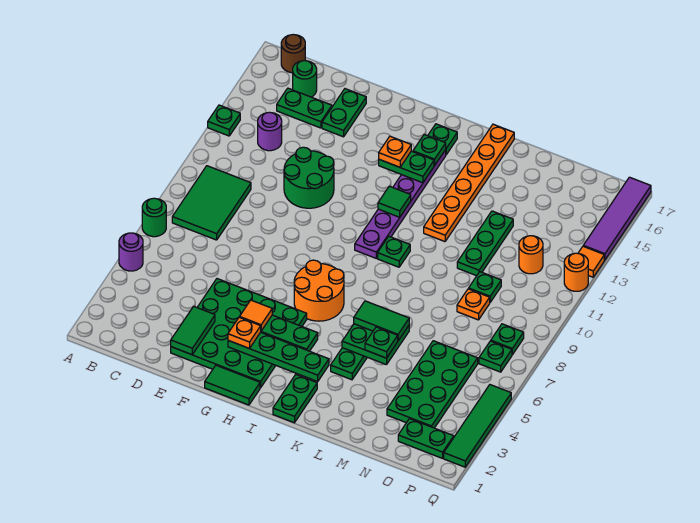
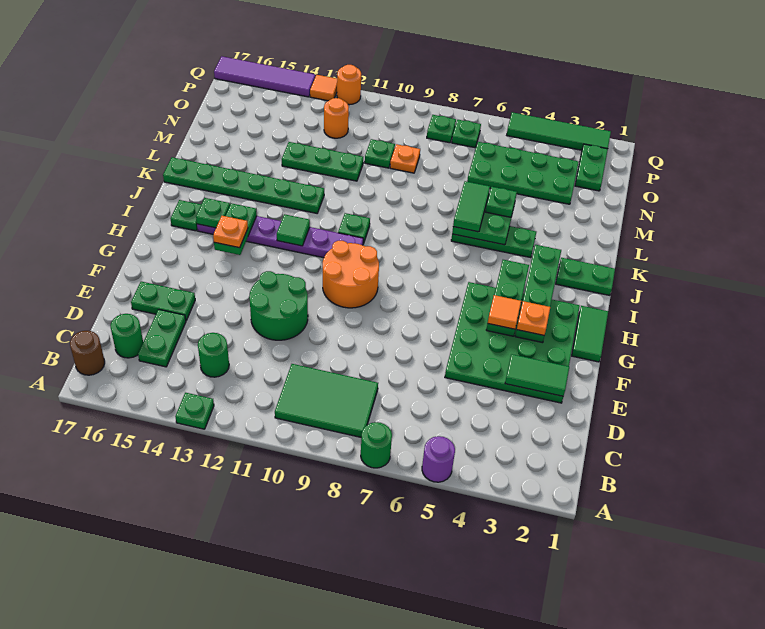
purple 1x1 round brick [258,112,282,151] -> green 1x1 round brick [198,333,229,377]
orange 2x2 round brick [294,260,344,321] -> orange 2x2 round brick moved to [323,241,379,308]
orange 1x6 plate [424,124,514,242] -> green 1x6 plate [163,157,324,213]

